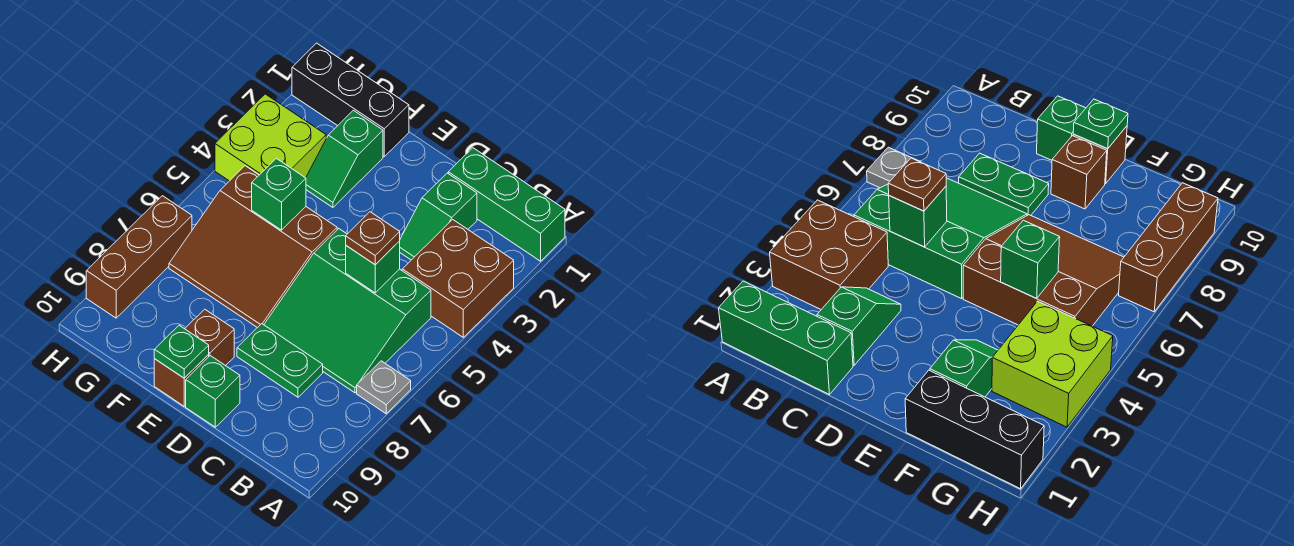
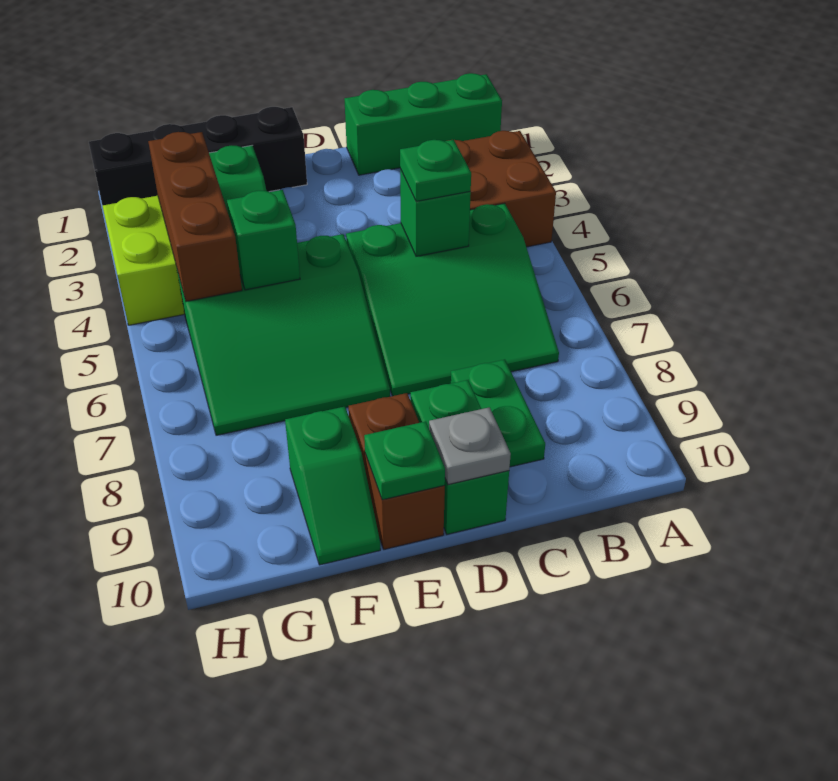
grey 1x1 plate [357,361,411,414] -> grey 1x1 plate moved to [429,407,511,485]
green 1x2 slope [400,173,477,260] -> green 1x2 slope moved to [285,407,380,565]
brown 1x1 plate [346,212,400,265] -> green 1x1 plate [400,140,471,201]
green 1x2 plate [237,324,323,397] -> green 1x2 plate turned to [451,360,545,467]
green 1x1 brick [186,356,240,427] -> green 1x2 brick [410,380,509,534]
brown 3x3 slope [169,166,337,328] -> green 3x3 slope [177,234,390,435]
black 1x3 brick [292,43,409,156] -> black 1x4 brick [89,107,307,205]
brown 1x3 brick [86,196,192,318] -> brown 1x3 brick moved to [148,132,242,301]

